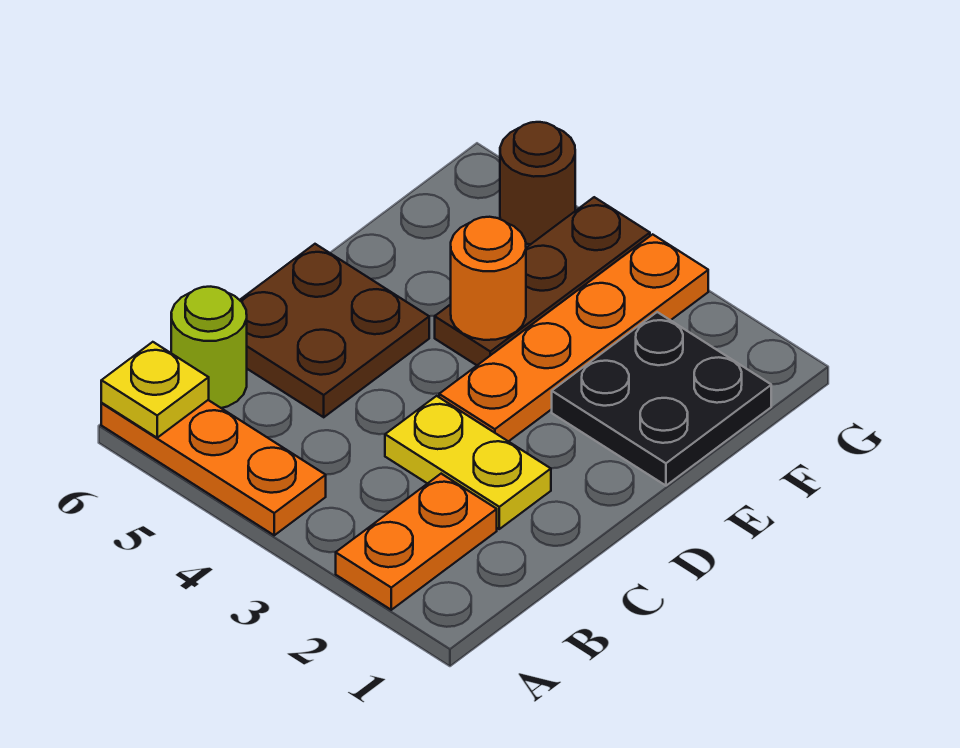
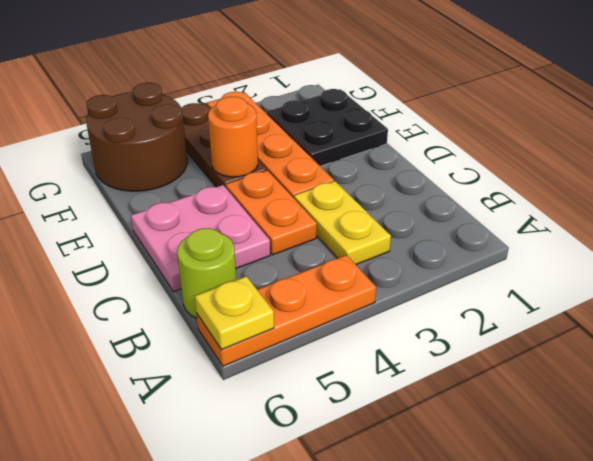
orange 1x2 plate [336,474,497,610] -> orange 1x2 plate moved to [225,170,317,255]
yellow 1x2 plate [385,396,551,529] -> yellow 1x2 plate turned to [294,181,391,264]
brown 2x2 plate [240,244,429,417] -> pink 2x2 plate [131,185,270,292]
brown 1x1 round brick [500,122,575,245] -> brown 2x2 round brick [86,83,187,191]

